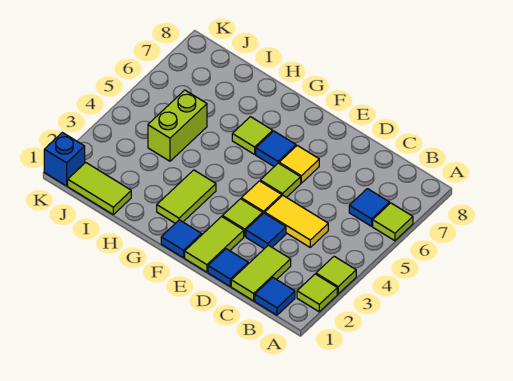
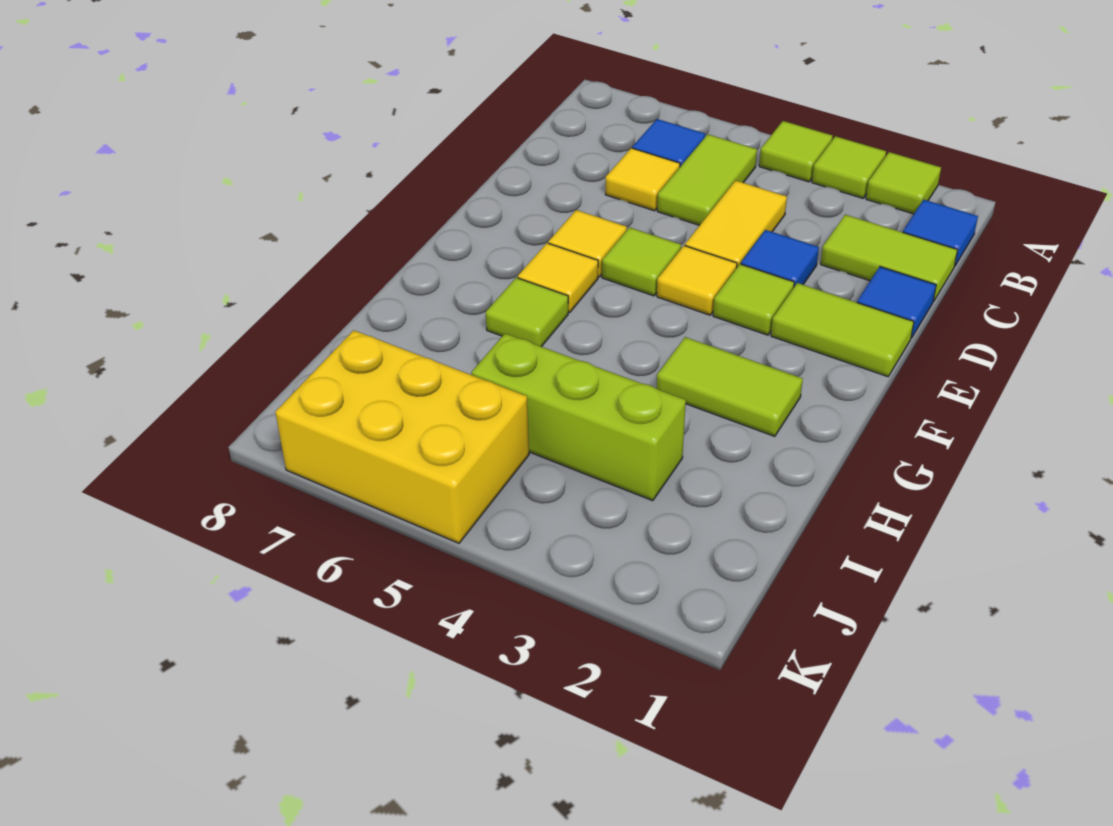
lime 1x1 tile [373,203,413,241] -> lime 1x1 tile moved to [759,121,833,182]
none -> yellow 1x1 tile [606,148,680,211]
blue 1x1 tile [161,220,202,258] -> none
blue 1x1 tile [256,131,296,167] -> yellow 1x1 tile [518,243,598,312]
lime 1x2 tile [68,163,131,214] -> lime 1x2 tile moved to [657,134,757,225]
lime 1x2 brick [148,90,207,161] -> lime 1x3 brick [471,334,686,501]
none -> yellow 2x3 brick [275,330,529,543]
blue 1x1 brick [44,133,85,186] -> none

